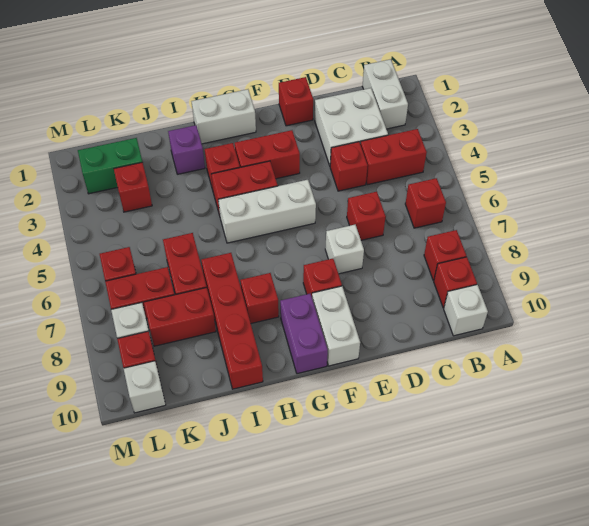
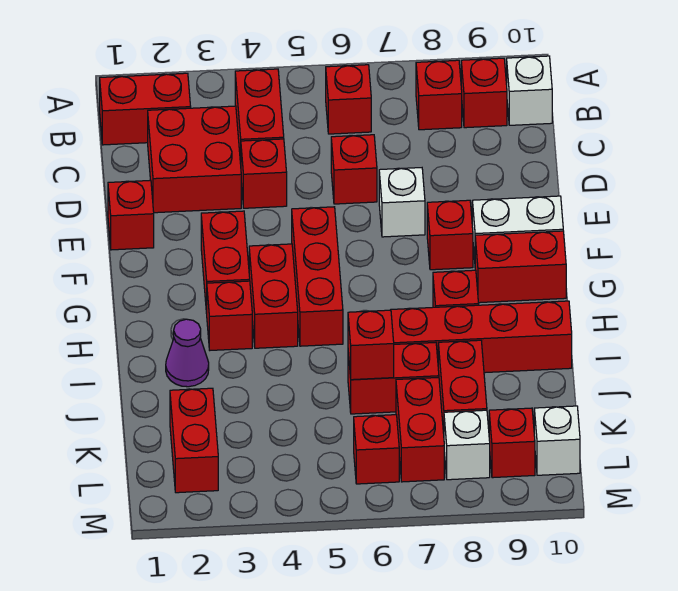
white 1x2 brick [362,59,408,129] -> red 1x2 brick [100,73,191,145]
white 2x2 brick [315,88,388,166] -> red 2x2 brick [148,106,241,213]
white 1x3 brick [218,180,316,243] -> red 1x3 brick [292,207,343,346]
white 1x2 brick [191,89,256,144] -> none
purple 1x2 brick [280,294,328,374] -> red 1x2 brick [475,231,566,303]
purple 1x1 brick [168,125,205,174] -> purple 1x1 cone [166,319,209,387]
green 1x2 brick [78,138,142,194] -> red 1x2 brick [170,388,218,493]
red 1x1 brick [114,162,152,212] -> red 1x1 brick moved to [348,310,394,380]

